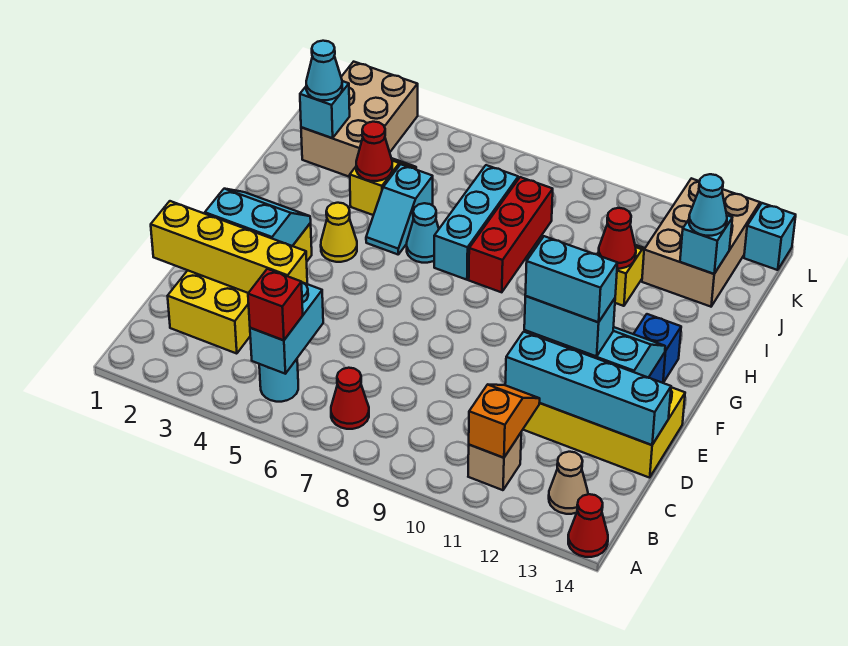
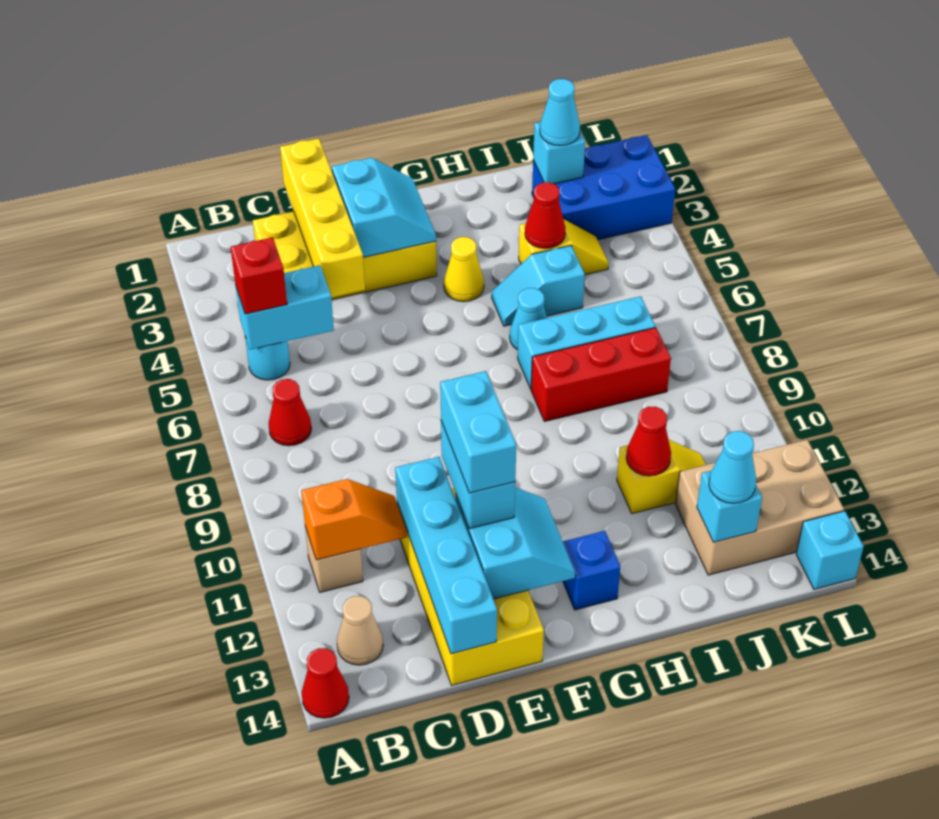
tan 2x3 brick [301,62,418,177] -> blue 2x3 brick [532,135,675,240]

